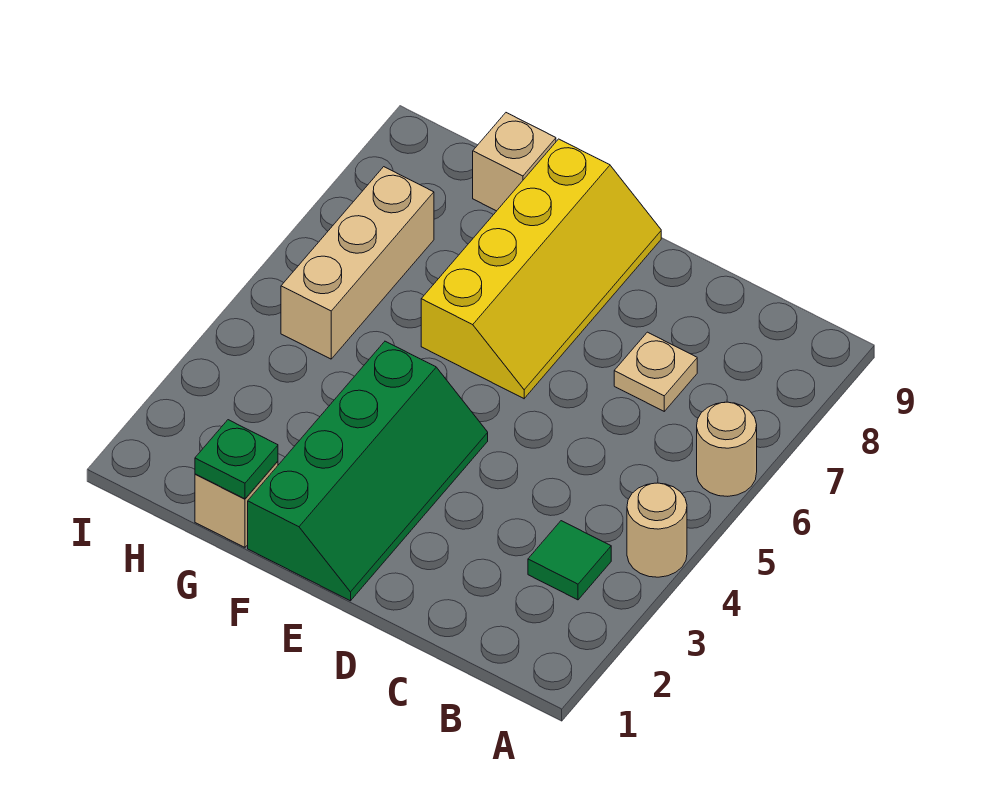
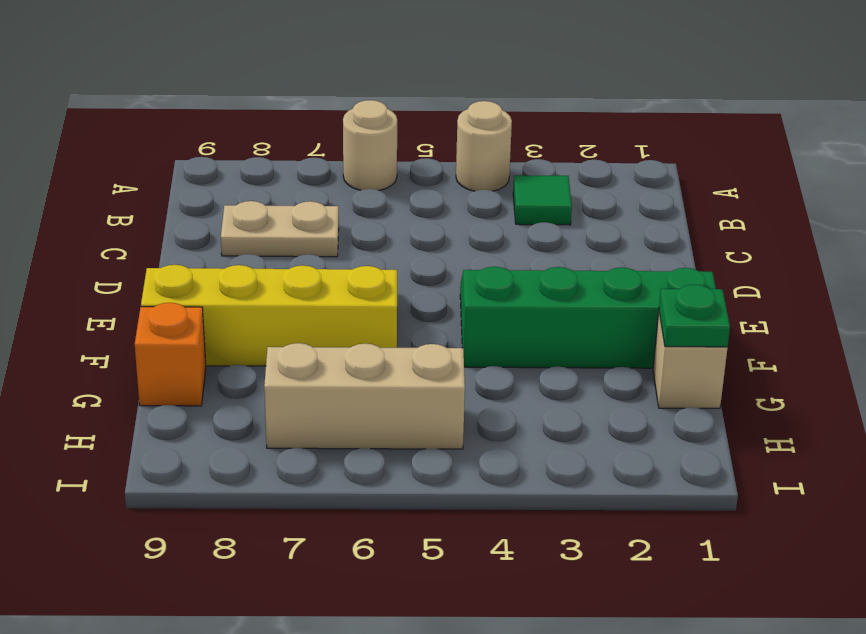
tan 1x1 plate [614,332,697,411] -> tan 1x2 plate [221,201,339,257]
tan 1x1 brick [473,113,556,211] -> orange 1x1 brick [135,303,206,406]

